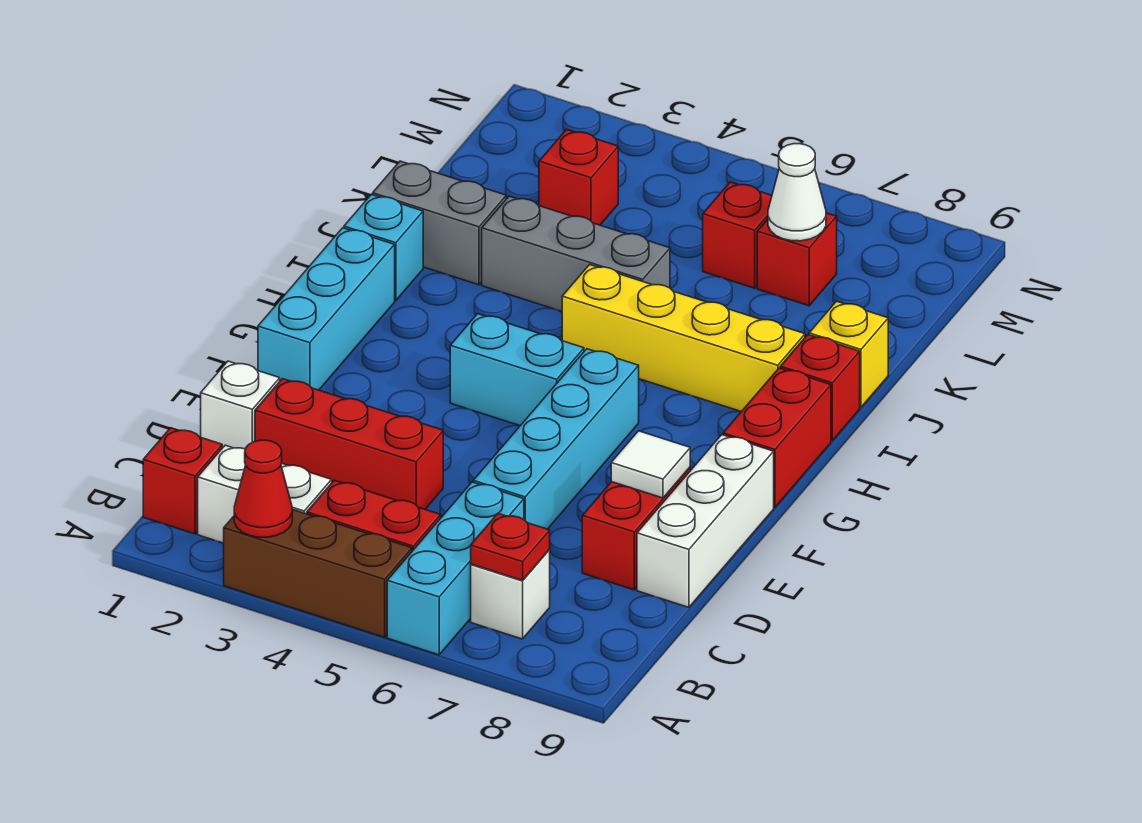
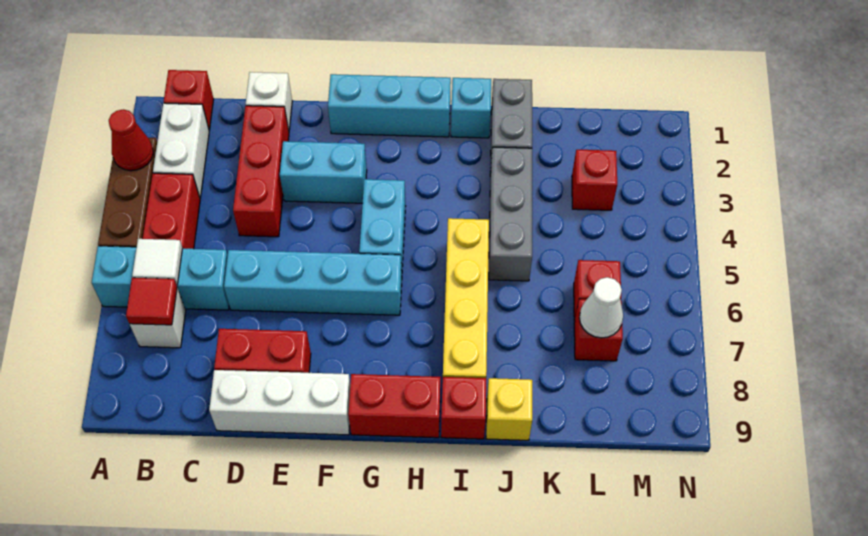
red 1x1 plate [471,513,550,581] -> red 1x1 tile [126,278,177,325]
none -> cyan 1x2 brick [280,141,367,203]
white 1x1 tile [611,431,690,498] -> white 1x1 tile moved to [132,239,182,285]

